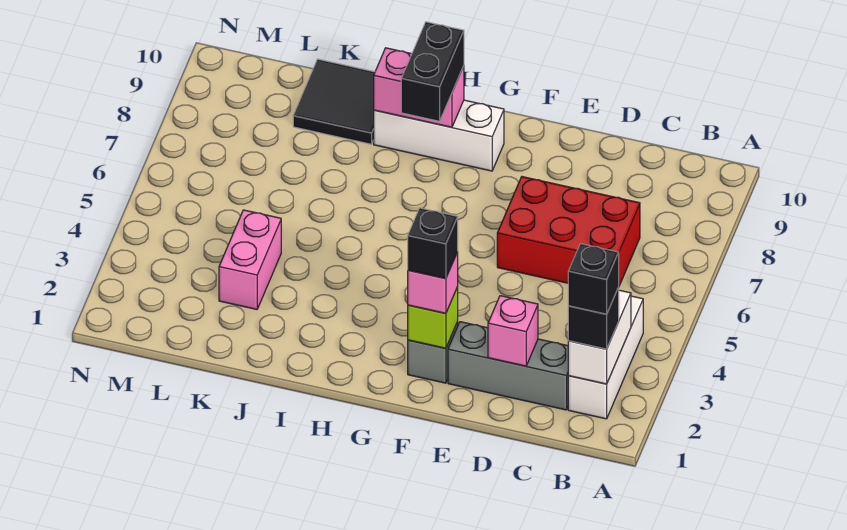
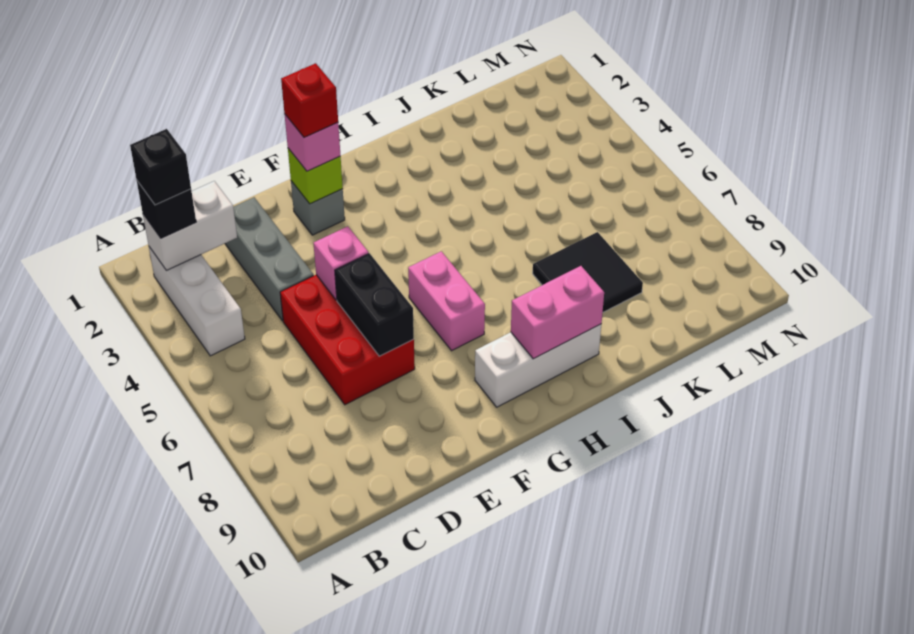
white 1x2 brick [568,290,631,384] -> white 1x2 brick turned to [143,181,237,271]
grey 1x3 brick [448,322,568,410] -> grey 1x3 brick turned to [225,197,314,321]
red 2x3 brick [497,177,640,286] -> red 2x3 brick turned to [280,275,415,405]
pink 1x1 brick [488,296,538,366] -> pink 1x1 brick moved to [314,226,369,300]
black 1x1 brick [408,208,458,279] -> red 1x1 brick [281,63,338,138]
black 1x2 brick [401,22,464,121] -> black 1x2 brick moved to [335,253,414,356]
black 2x2 tile [293,59,375,144] -> black 2x2 tile moved to [533,232,643,312]
pink 1x2 brick [219,210,281,309] -> pink 1x2 brick moved to [408,251,485,351]

